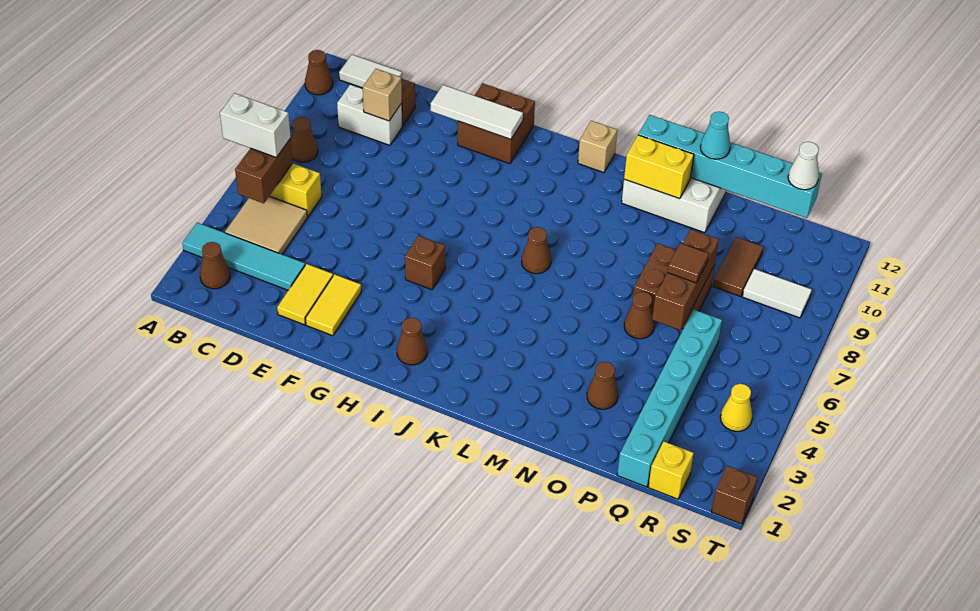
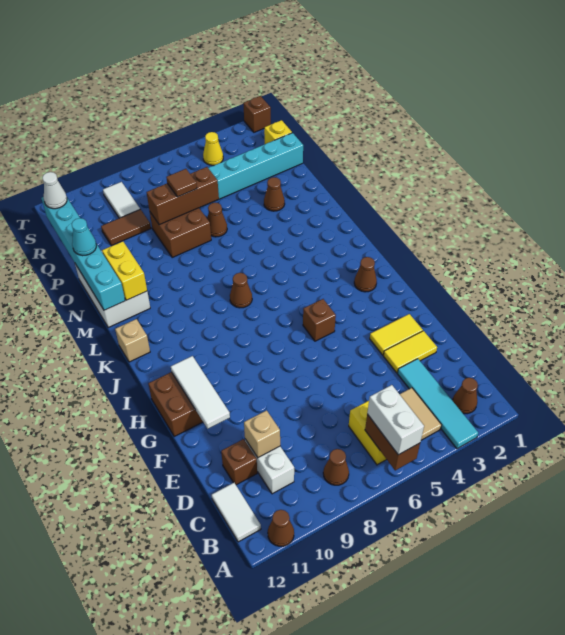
brown 1x2 brick [235,138,293,203] -> brown 1x2 brick turned to [365,414,420,471]

